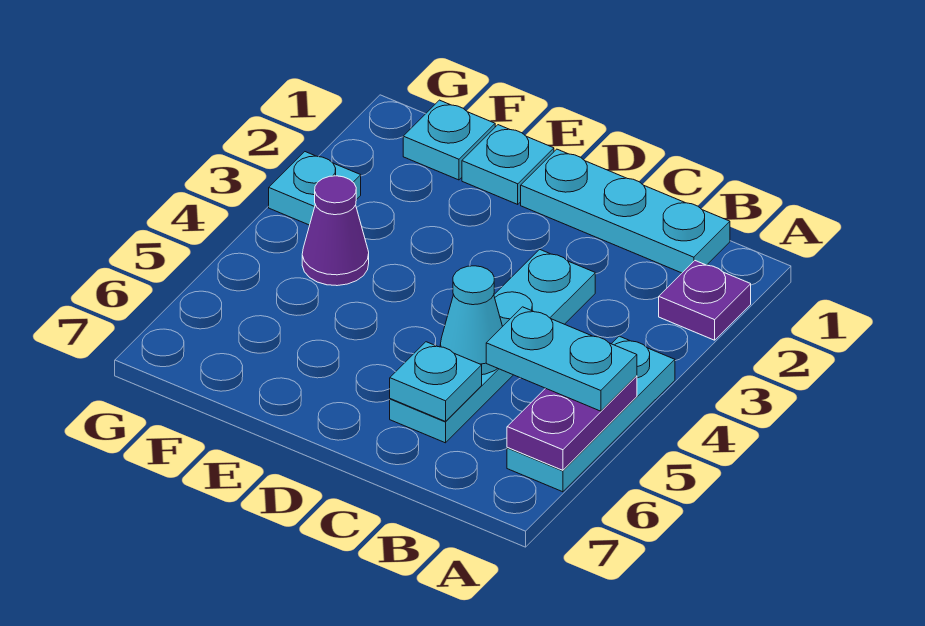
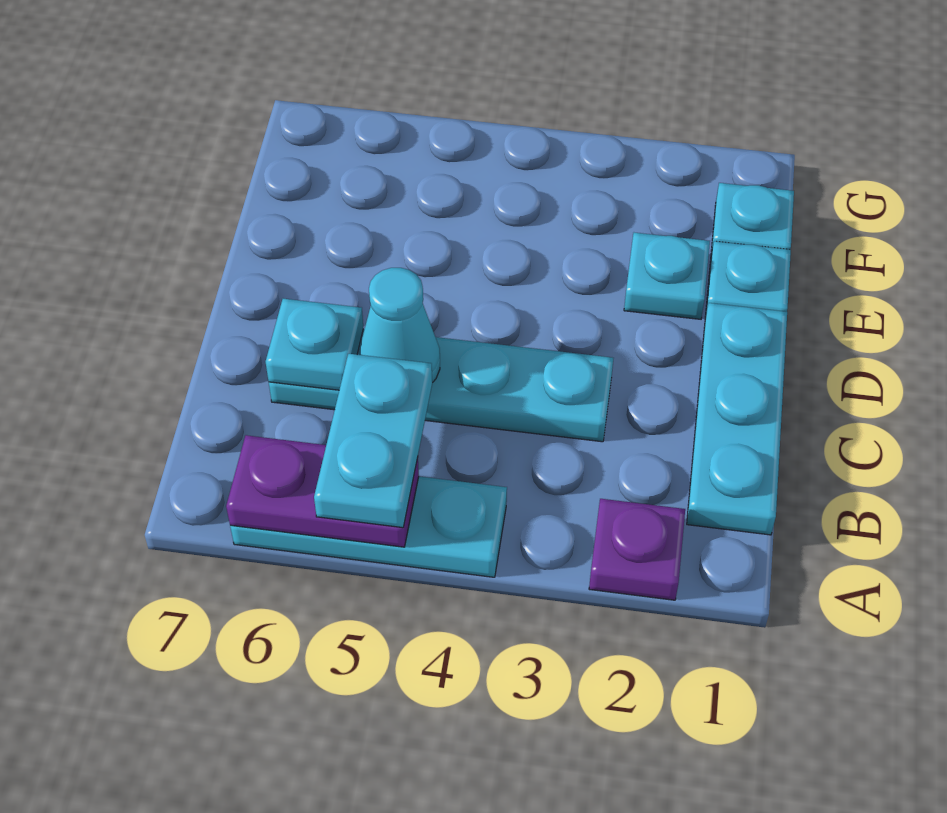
purple 1x1 cone [302,176,369,286] -> none
cyan 1x1 plate [269,152,361,225] -> cyan 1x1 plate moved to [624,233,710,319]

